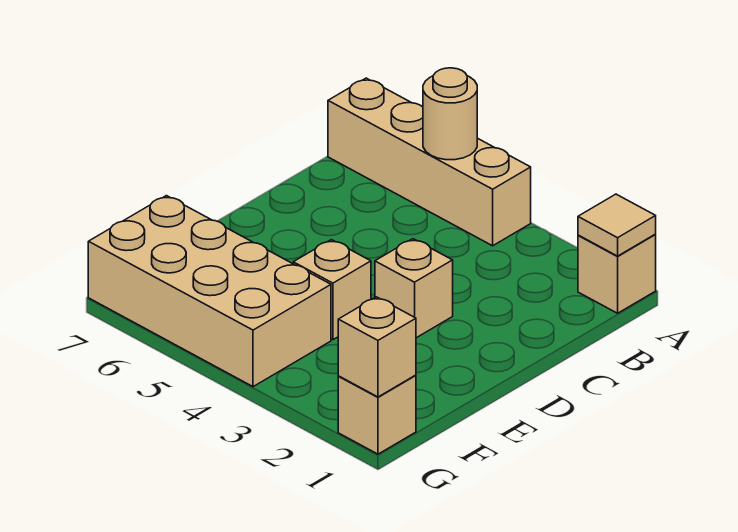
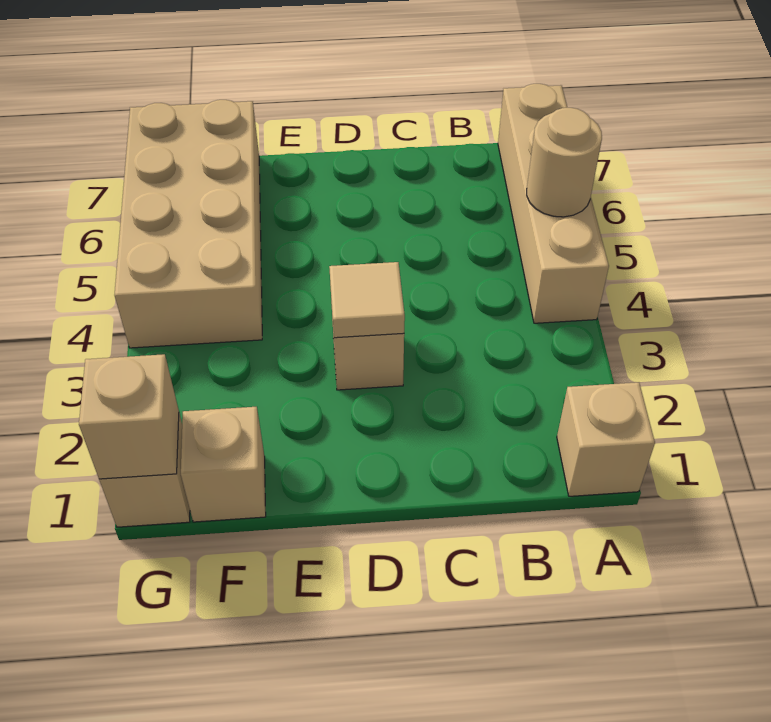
tan 1x1 tile [578,194,656,256] -> tan 1x1 tile moved to [329,262,405,338]
tan 1x1 brick [293,240,371,340] -> tan 1x1 brick moved to [181,407,266,522]

